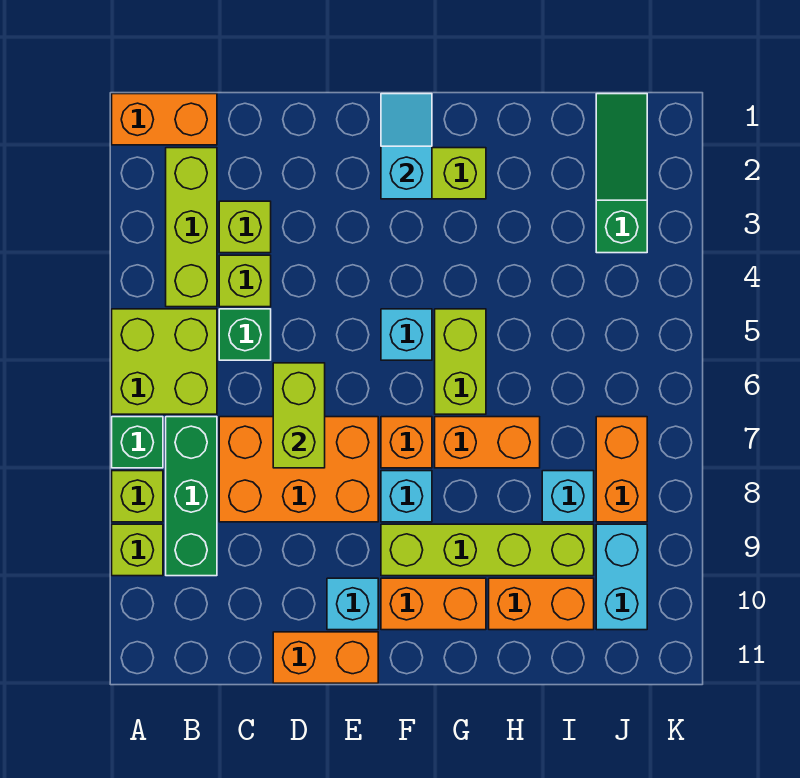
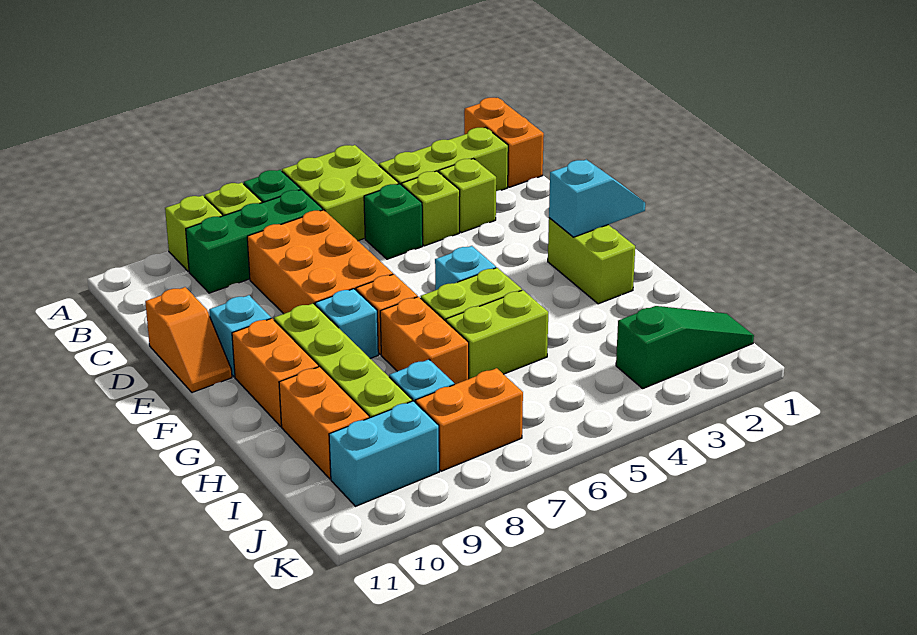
lime 1x2 brick [273,363,325,468] -> lime 1x2 brick moved to [446,290,548,379]
orange 1x2 brick [273,632,378,683] -> orange 1x2 slope [145,287,232,393]

